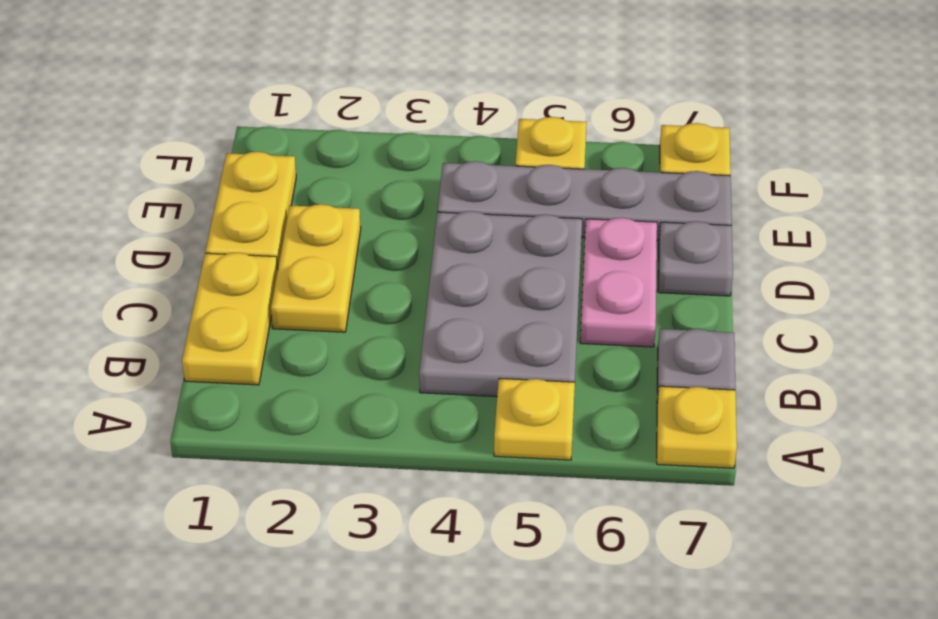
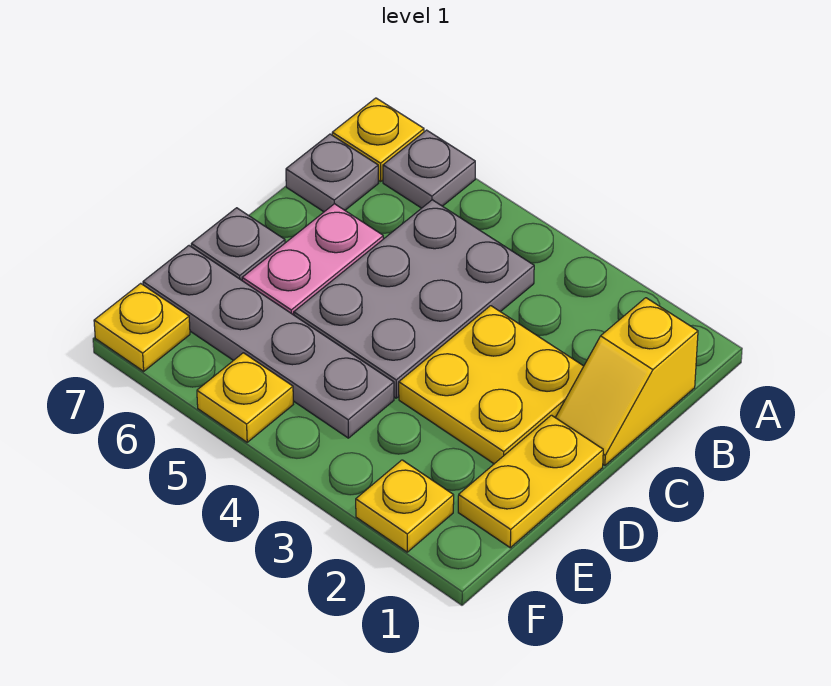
yellow 1x1 plate [494,378,575,460] -> yellow 1x1 plate moved to [356,460,454,552]
none -> grey 1x1 plate [383,130,475,208]
yellow 1x2 plate [182,253,278,385] -> yellow 1x2 slope [555,298,698,466]
yellow 1x2 plate [271,204,361,332] -> yellow 2x2 plate [399,306,584,464]

